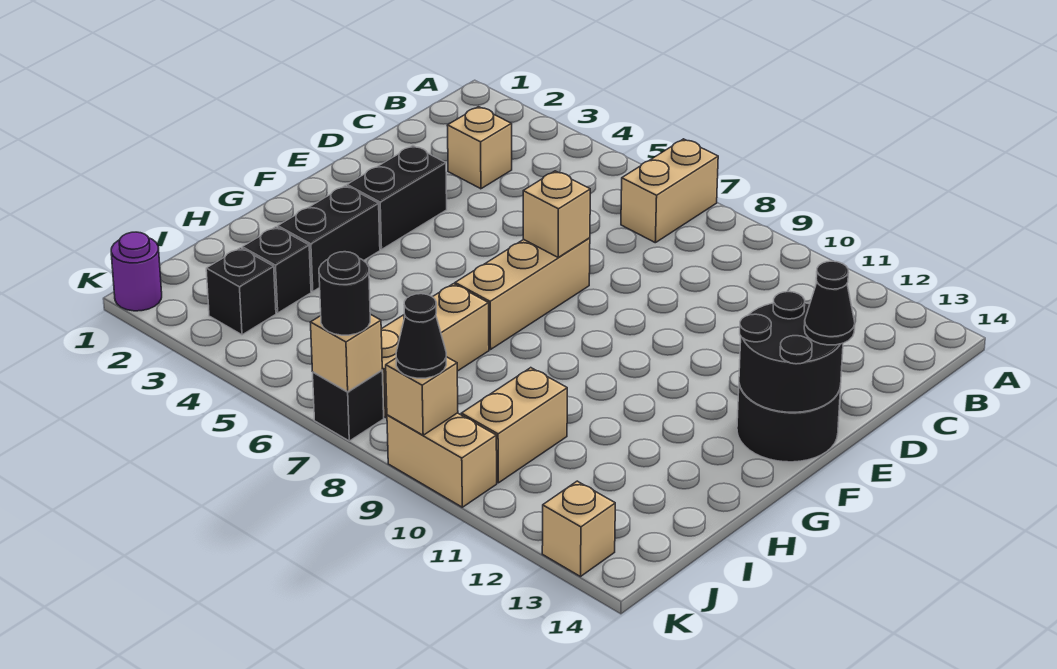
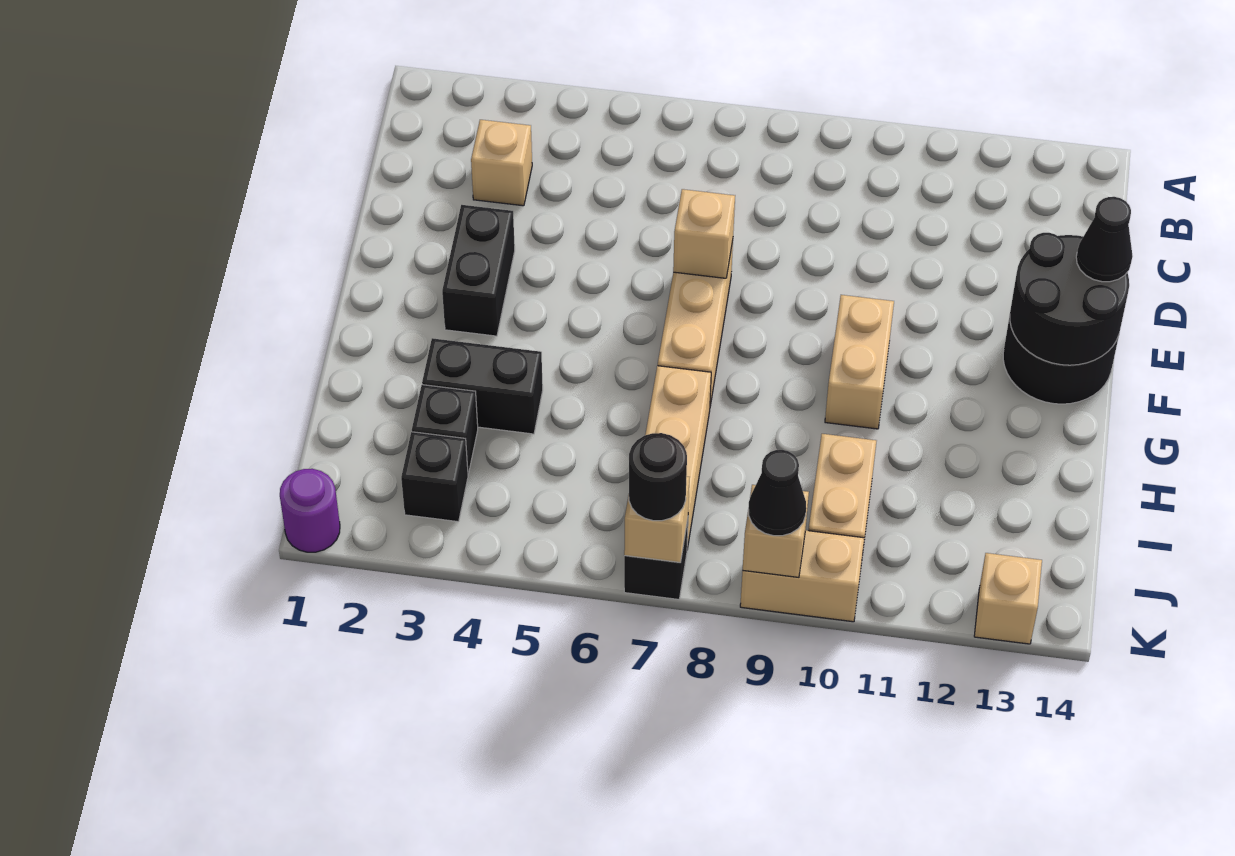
tan 1x2 brick [621,139,718,243] -> tan 1x2 brick moved to [825,295,894,429]
black 1x2 brick [278,186,380,292] -> black 1x2 brick turned to [422,338,543,434]

